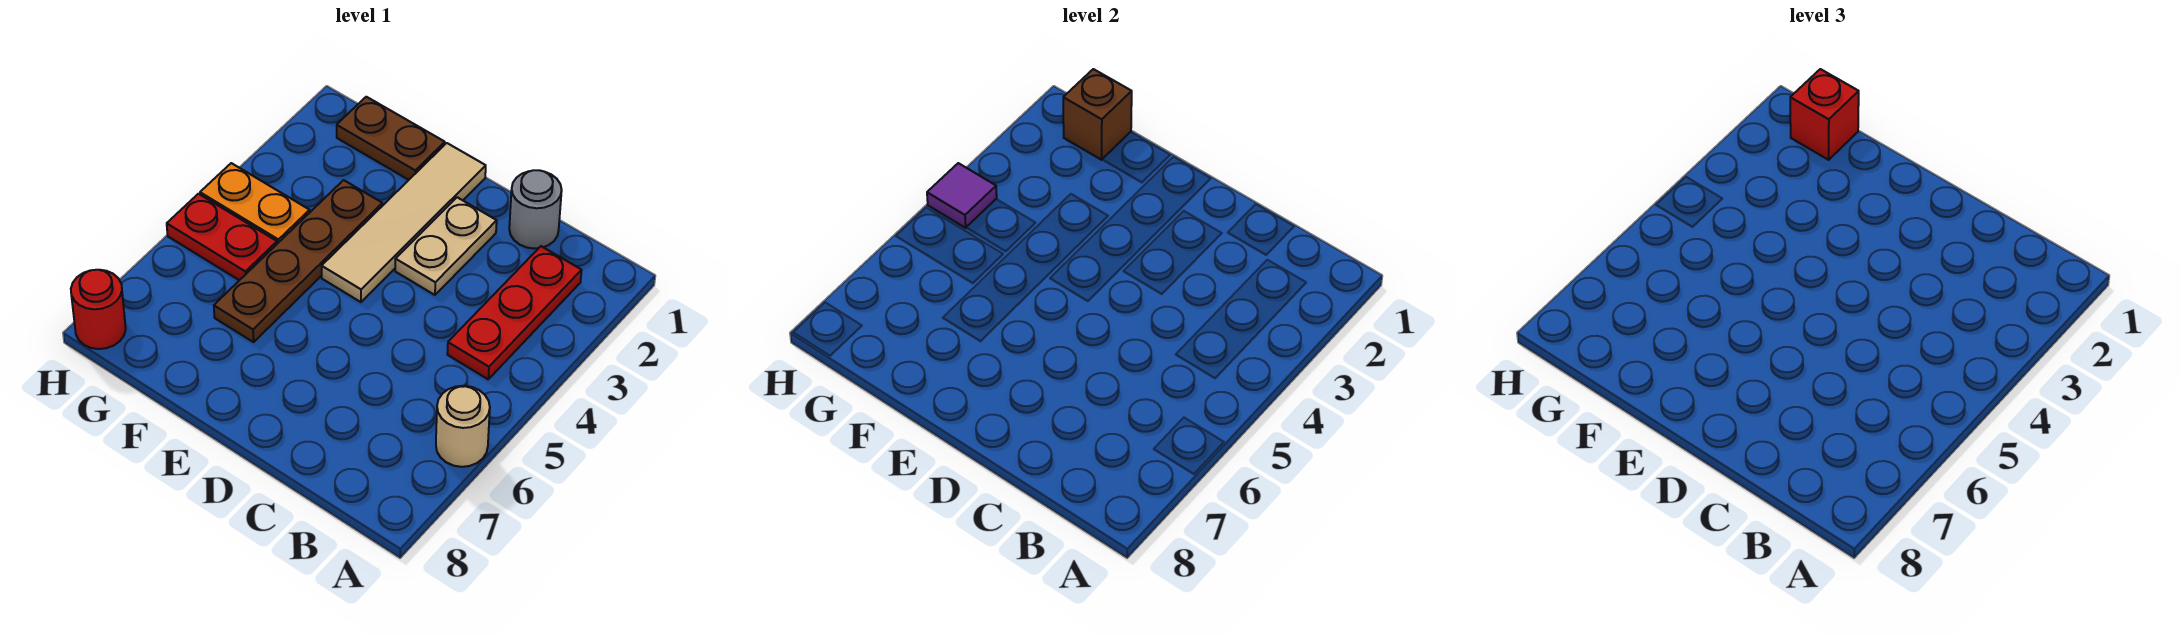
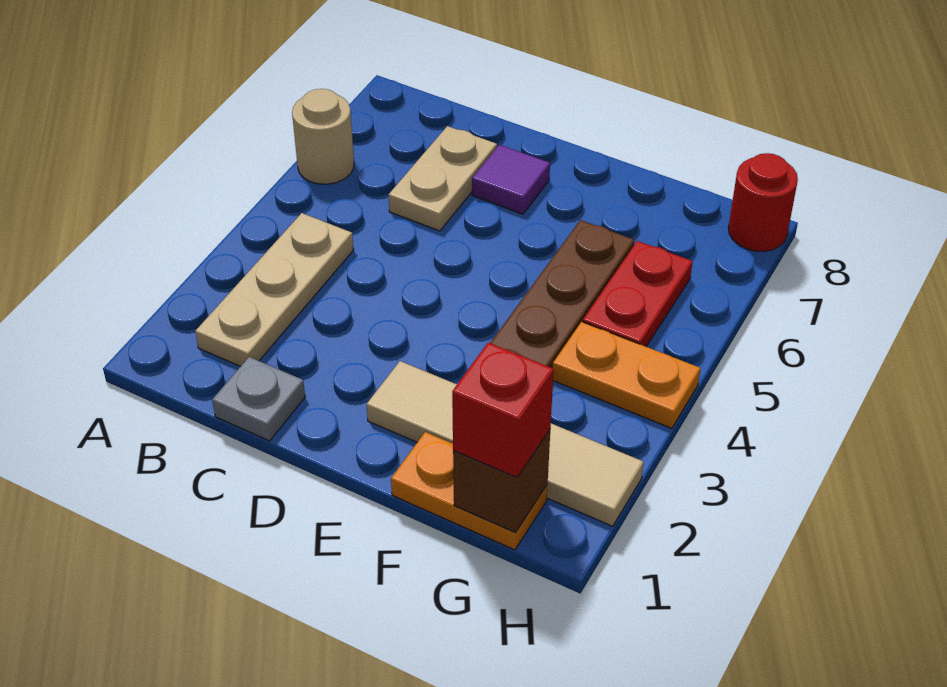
red 1x3 plate [447,246,582,379] -> tan 1x3 plate [195,213,353,366]
grey 1x1 round brick [509,170,562,248] -> grey 1x1 plate [212,357,305,441]
tan 1x2 plate [395,197,497,295] -> tan 1x2 plate moved to [389,126,497,231]
tan 1x4 tile [322,143,486,302] -> tan 1x4 tile turned to [367,361,644,526]
brown 1x2 plate [337,97,445,180] -> orange 1x2 plate [391,432,548,550]
red 1x2 plate [167,194,277,280] -> red 1x2 plate turned to [583,241,693,346]
purple 1x1 tile [927,163,997,228] -> purple 1x1 tile moved to [472,145,550,214]

